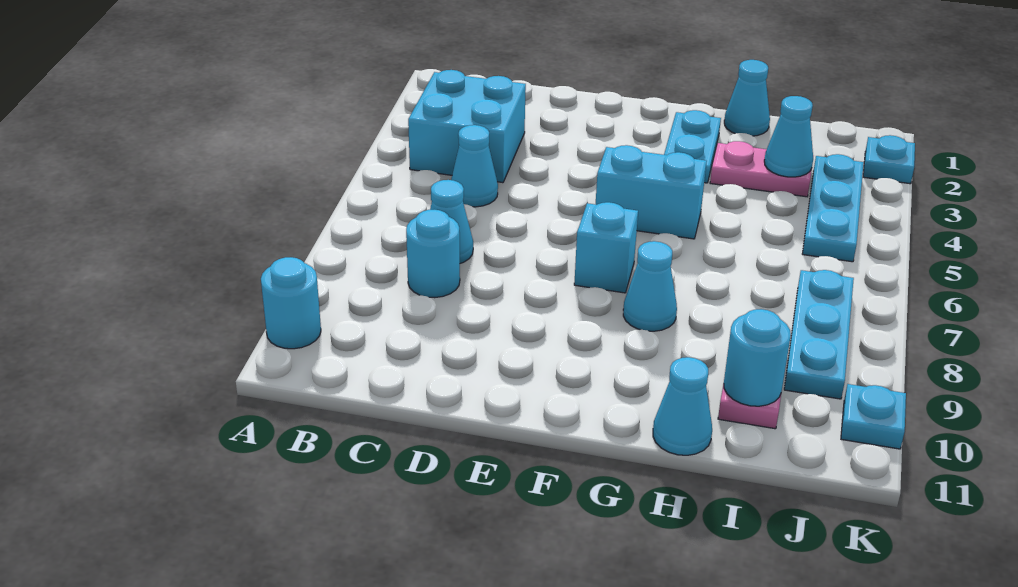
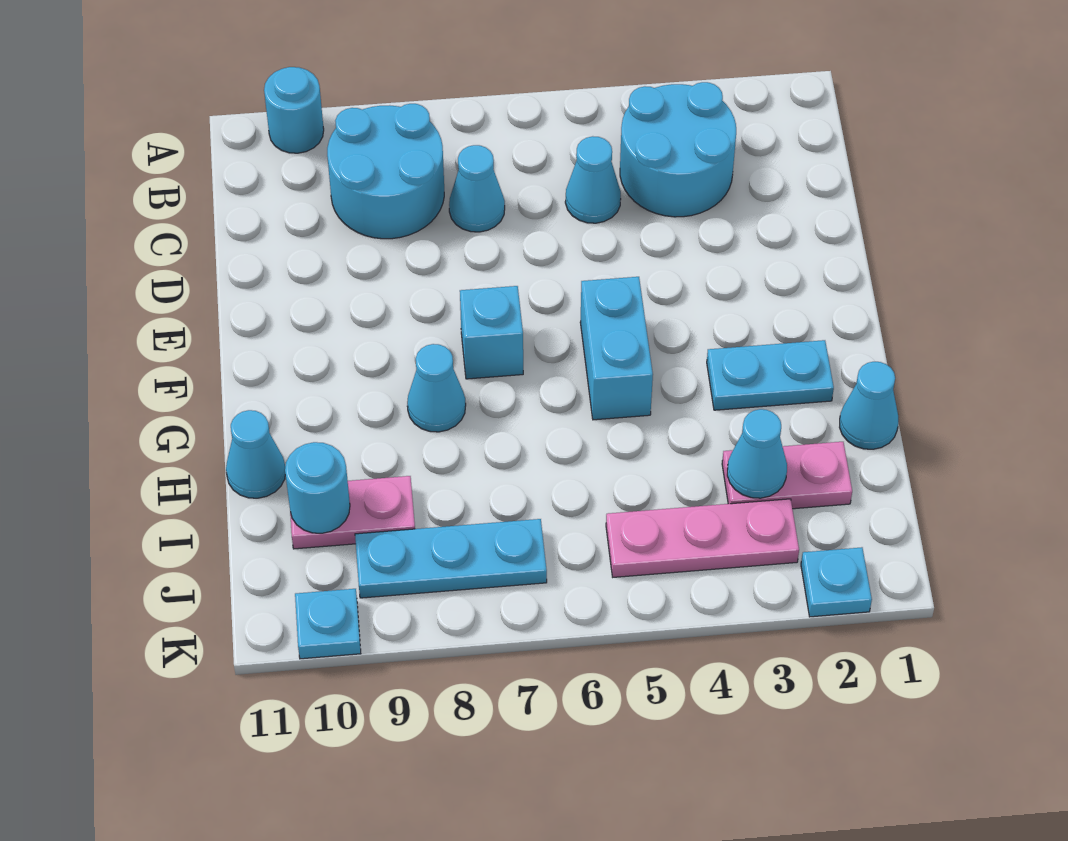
cyan 2x2 brick [408,70,526,183] -> cyan 2x2 round brick [620,82,736,217]
cyan 1x1 round brick [406,210,460,298] -> cyan 2x2 round brick [327,104,444,239]
pink 1x2 plate [710,141,812,197] -> pink 1x2 plate turned to [722,442,852,509]
cyan 1x3 plate [802,154,864,262] -> pink 1x3 plate [606,499,799,577]

